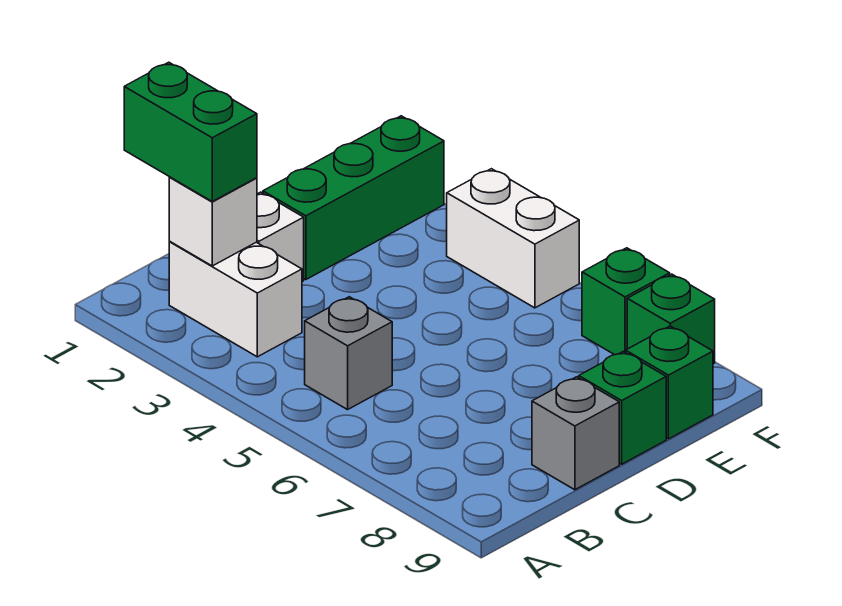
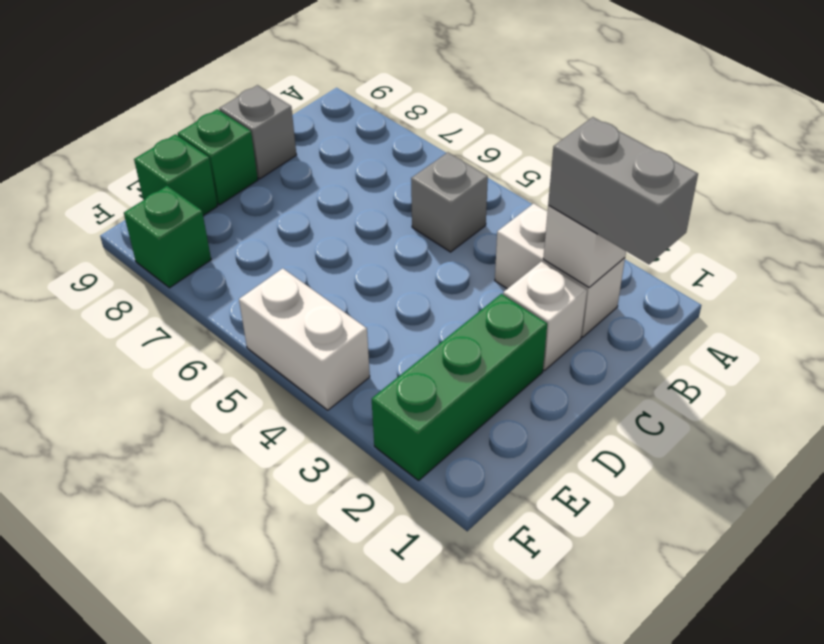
green 1x2 brick [124,62,257,201] -> grey 1x2 brick [548,117,698,264]
green 1x1 brick [582,248,670,355] -> none

